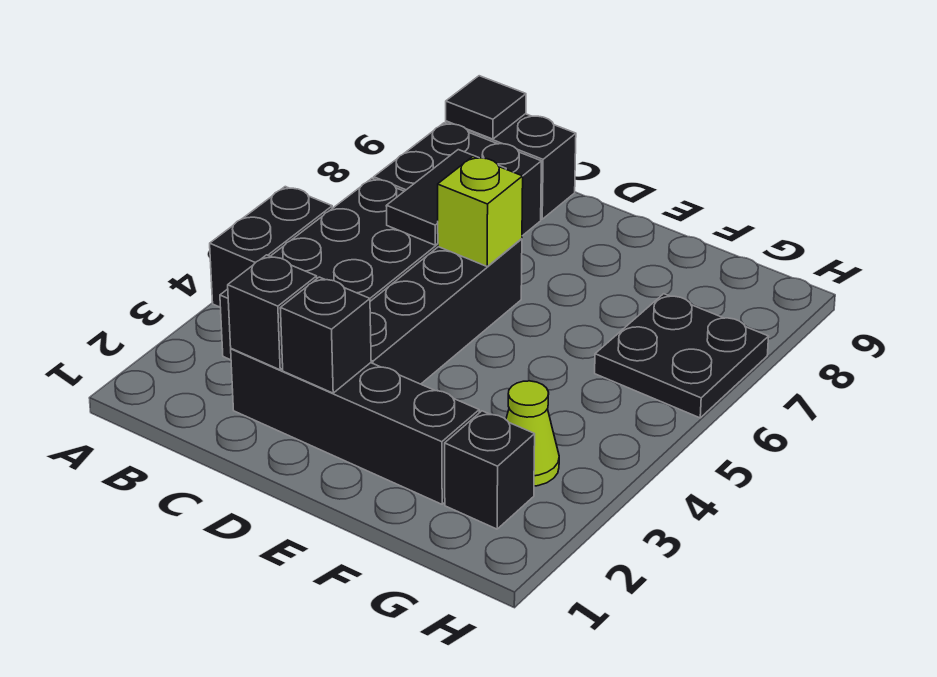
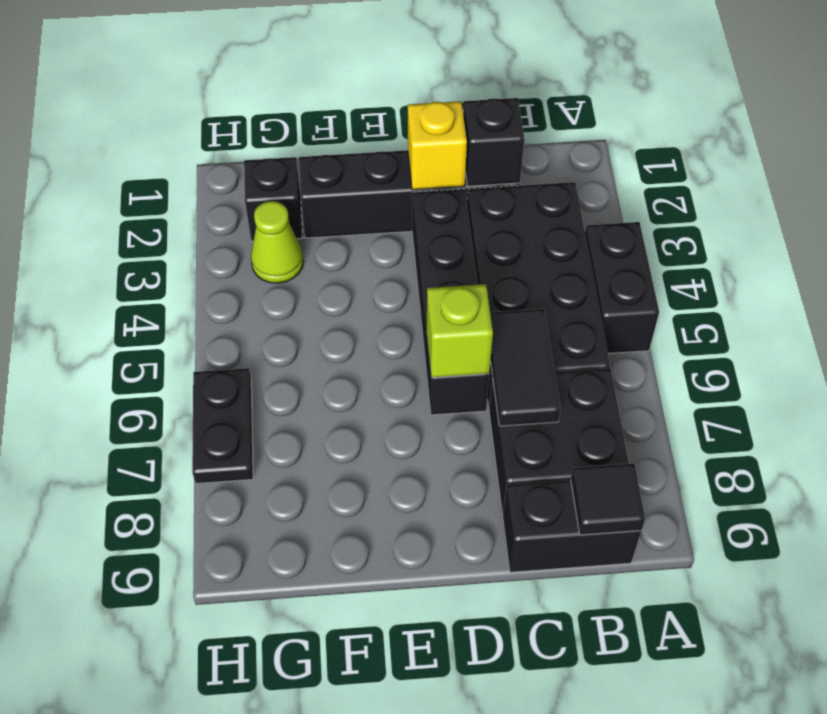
black 1x1 brick [280,277,371,393] -> yellow 1x1 brick [408,101,467,190]
black 2x2 plate [595,294,769,418] -> black 1x2 plate [192,368,253,483]

